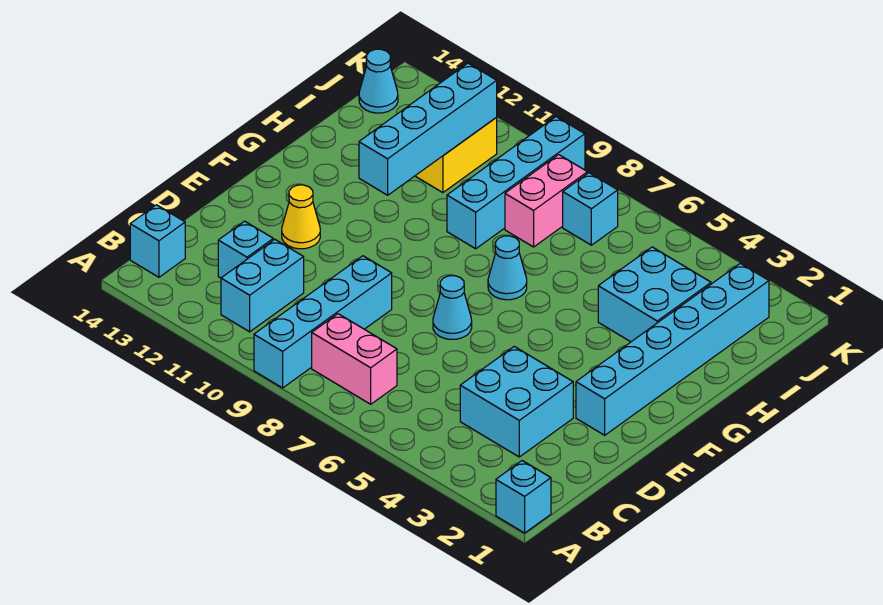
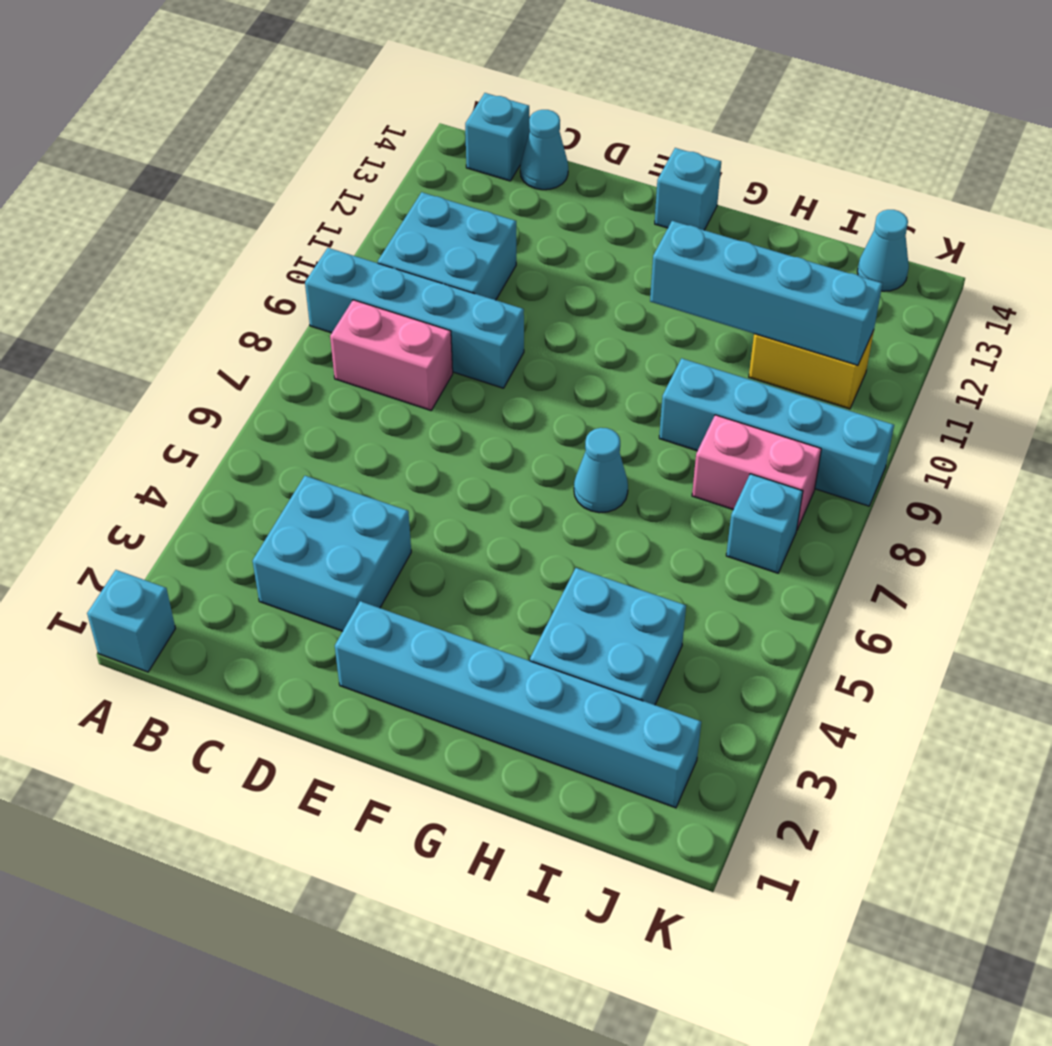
pink 1x2 brick [312,314,397,404] -> pink 1x2 brick turned to [330,300,453,410]
cyan 1x2 brick [221,239,304,332] -> cyan 2x2 brick [378,192,516,300]
cyan 1x1 brick [218,221,273,278] -> cyan 1x1 brick moved to [655,148,721,230]
cyan 1x1 cone [433,276,472,340] -> cyan 1x1 cone moved to [520,110,568,190]
yellow 1x1 cone [282,185,320,249] -> none

